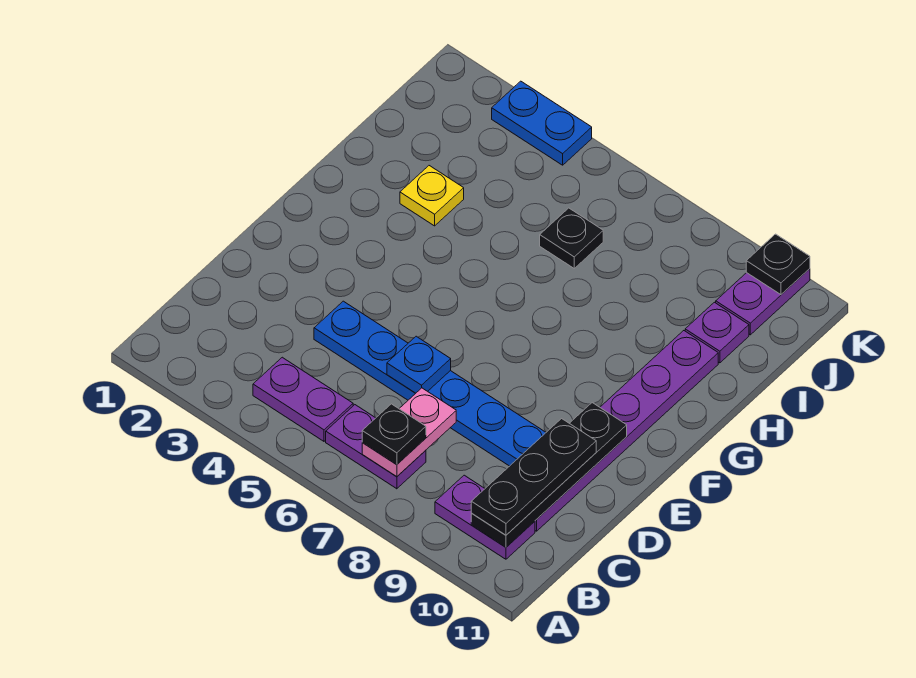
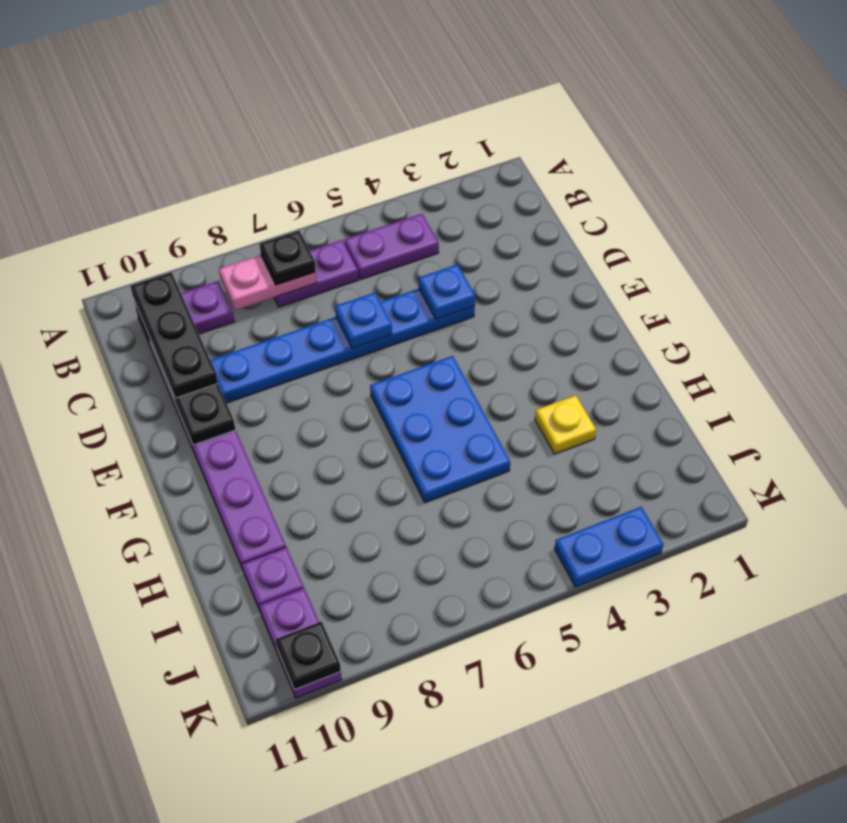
pink 1x2 plate [362,388,456,477] -> pink 1x2 plate turned to [219,255,317,310]
none -> blue 1x1 plate [419,264,475,319]
none -> blue 2x3 plate [370,356,510,503]
black 1x1 plate [540,208,603,268] -> none

